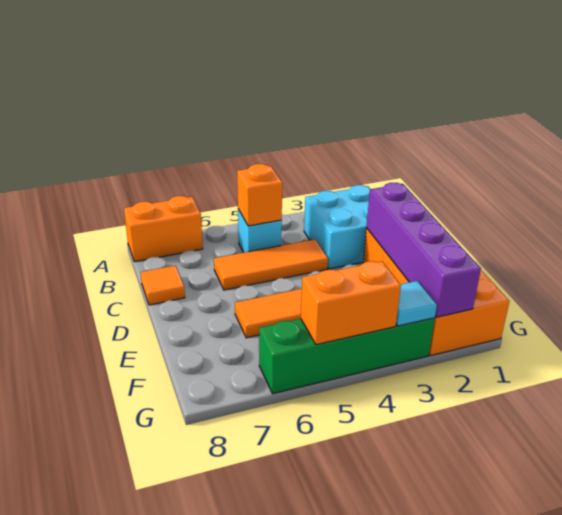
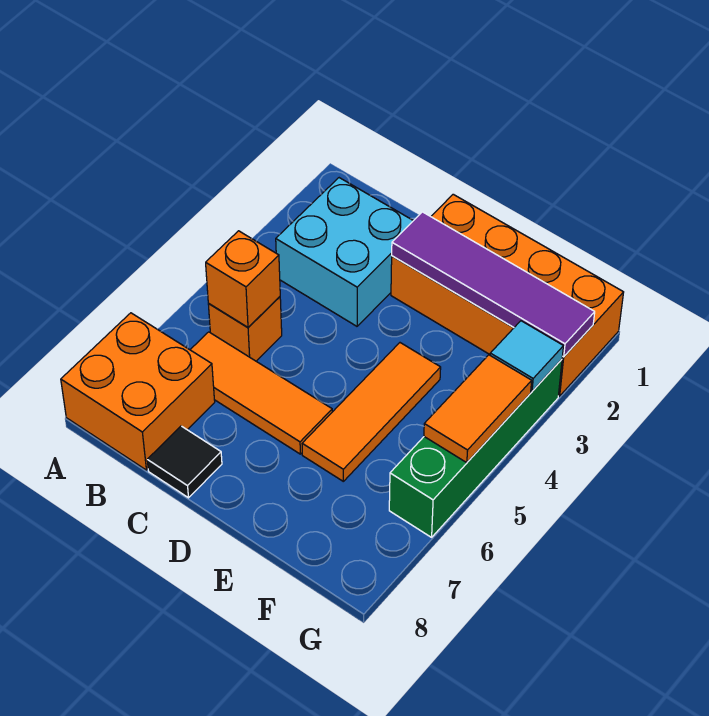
orange 1x2 brick [124,196,203,262] -> orange 2x2 brick [61,313,215,470]
cyan 1x1 brick [238,209,282,253] -> orange 1x1 brick [208,297,282,361]
orange 1x3 tile [214,239,328,290] -> orange 1x3 tile turned to [190,332,332,454]
orange 1x1 tile [140,266,185,305] -> black 1x1 tile [147,426,222,498]
purple 1x4 brick [366,183,481,317] -> purple 1x4 tile [392,212,595,357]
orange 1x2 brick [301,261,401,345] -> orange 1x2 tile [424,355,532,463]

